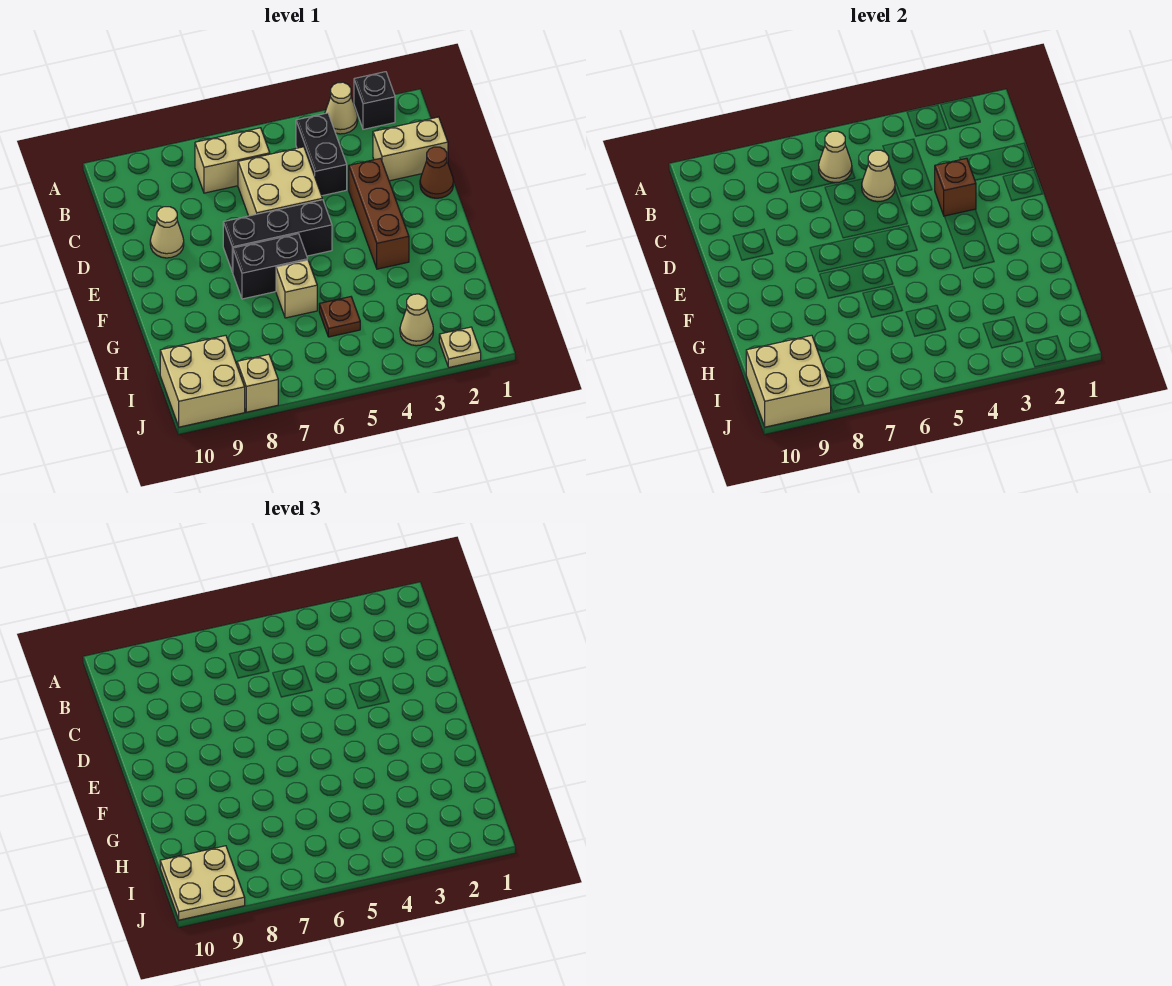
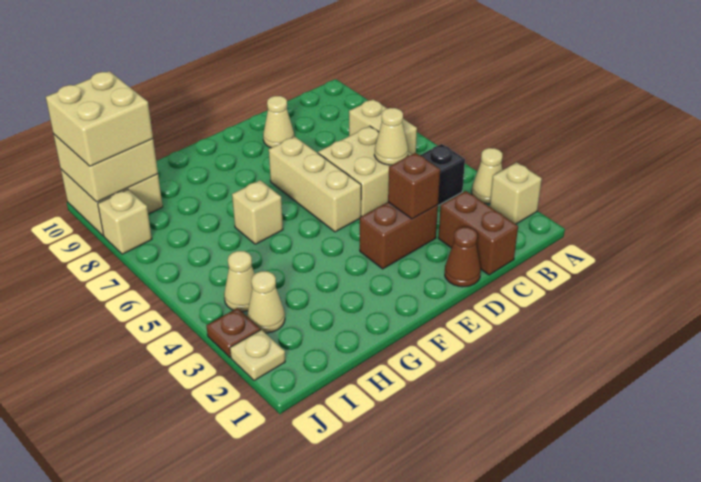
black 1x1 brick [354,72,395,129] -> tan 1x1 brick [490,162,542,224]
tan 1x1 cone [819,131,852,183] -> tan 1x1 cone moved to [224,251,255,312]
tan 1x2 brick [373,117,448,181] -> brown 1x2 brick [438,191,518,275]
brown 1x3 brick [349,158,409,269] -> brown 1x2 brick [360,202,438,269]
black 1x3 brick [223,200,332,272] -> tan 1x3 brick [269,137,361,232]
black 1x2 brick [233,234,308,299] -> none
brown 1x1 plate [319,297,360,337] -> brown 1x1 plate moved to [207,308,260,357]
tan 2x2 plate [160,846,245,920] -> tan 2x2 brick [46,71,153,166]

